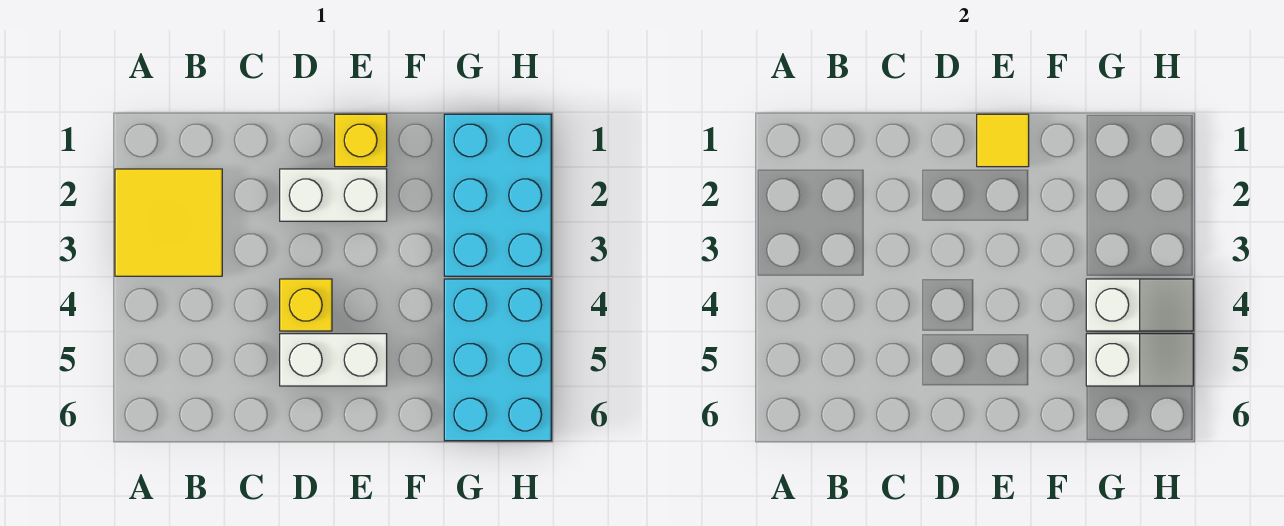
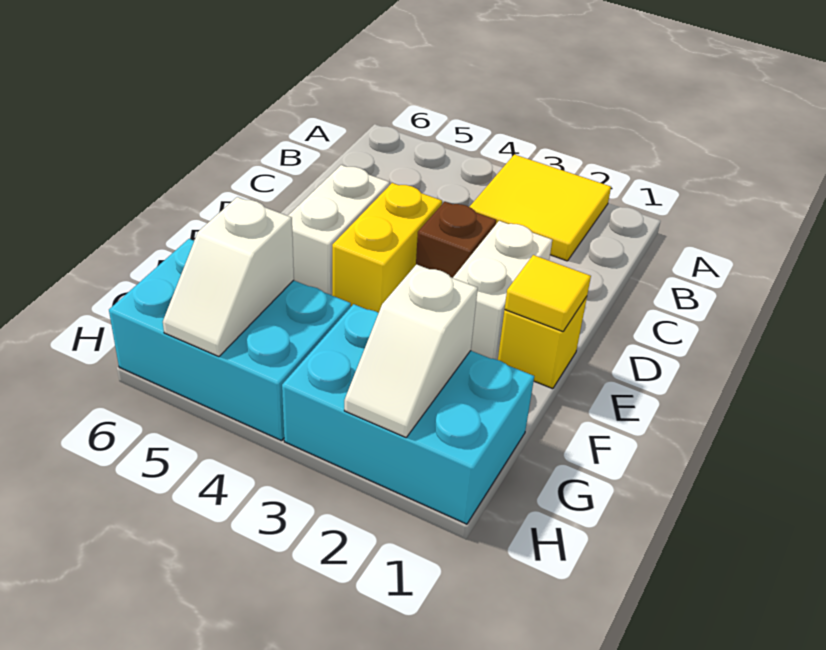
none -> brown 1x1 brick [416,202,496,278]
yellow 1x1 brick [280,279,332,331] -> yellow 1x2 brick [332,183,442,313]
white 1x2 slope [1086,279,1193,331] -> white 1x2 slope moved to [344,265,478,437]

